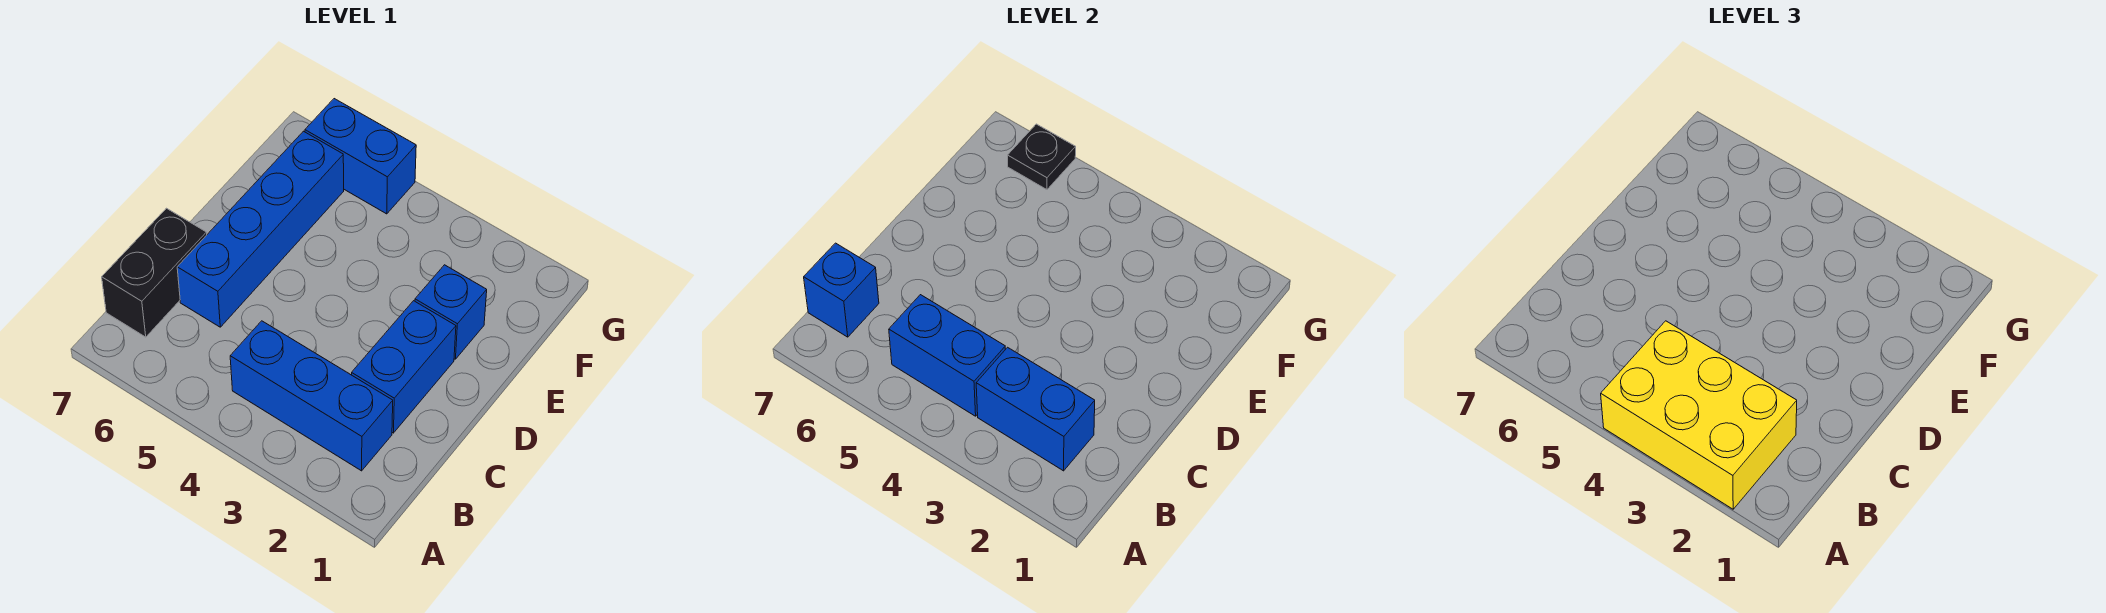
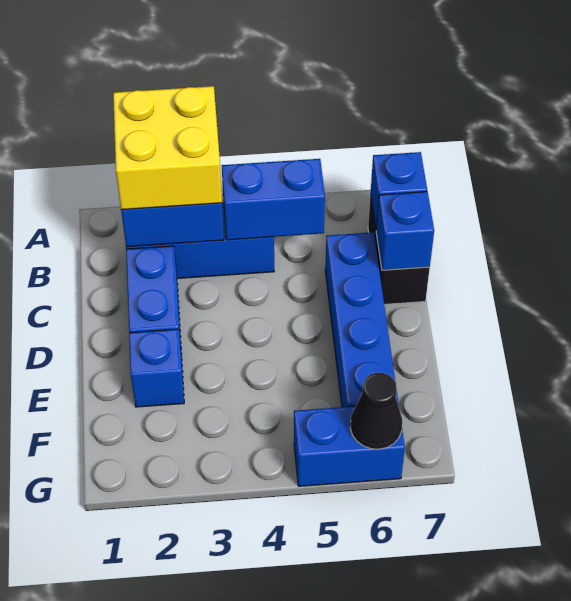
yellow 2x3 brick [1601,321,1797,509] -> yellow 2x2 brick [113,86,222,210]
none -> blue 1x1 brick [376,192,434,270]
black 1x1 plate [1008,124,1076,190] -> black 1x1 cone [350,373,402,449]

